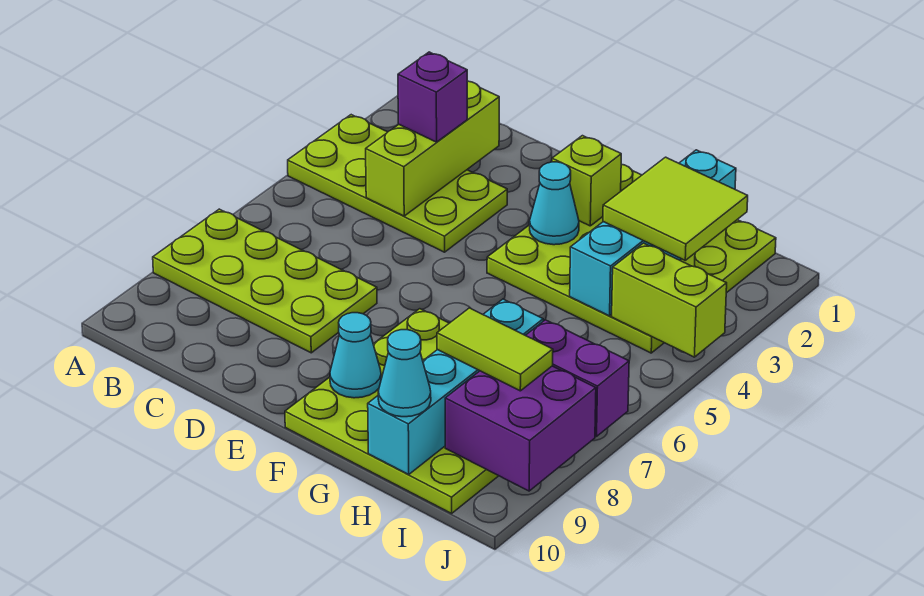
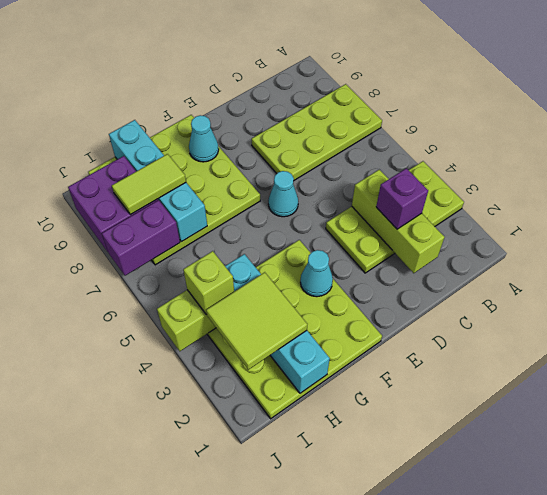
lime 1x1 brick [552,136,621,226] -> lime 1x1 brick moved to [183,251,234,314]
cyan 1x1 cone [378,330,431,417] -> cyan 1x1 cone moved to [268,171,298,217]

